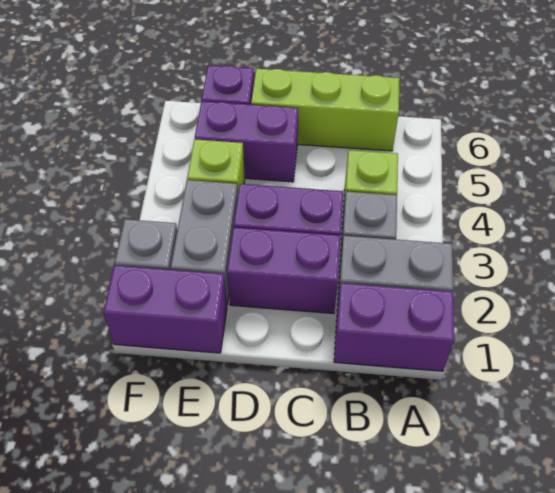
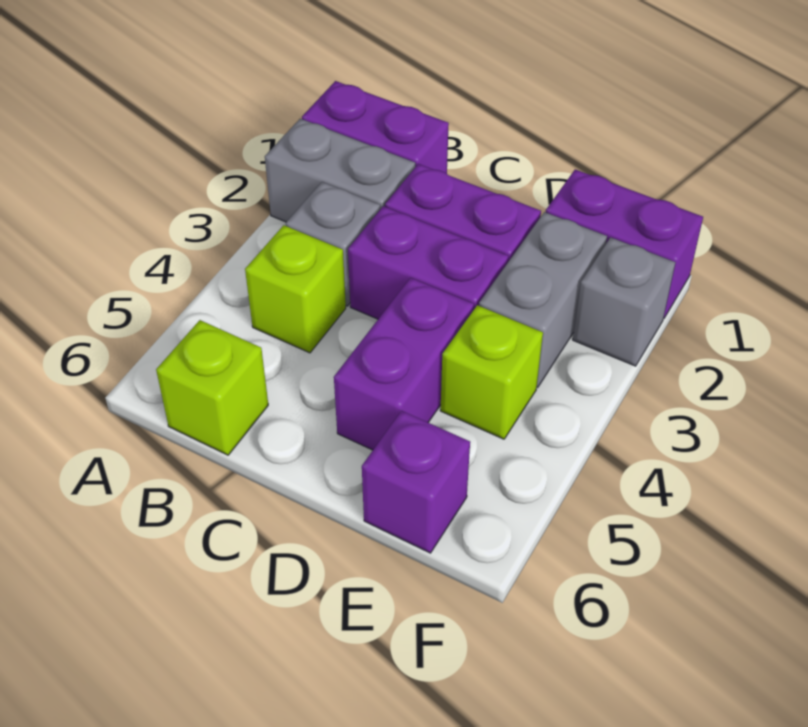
lime 1x3 brick [251,69,400,151] -> lime 1x1 brick [156,320,268,455]
purple 1x2 brick [195,101,298,182] -> purple 1x2 brick turned to [334,278,474,450]

